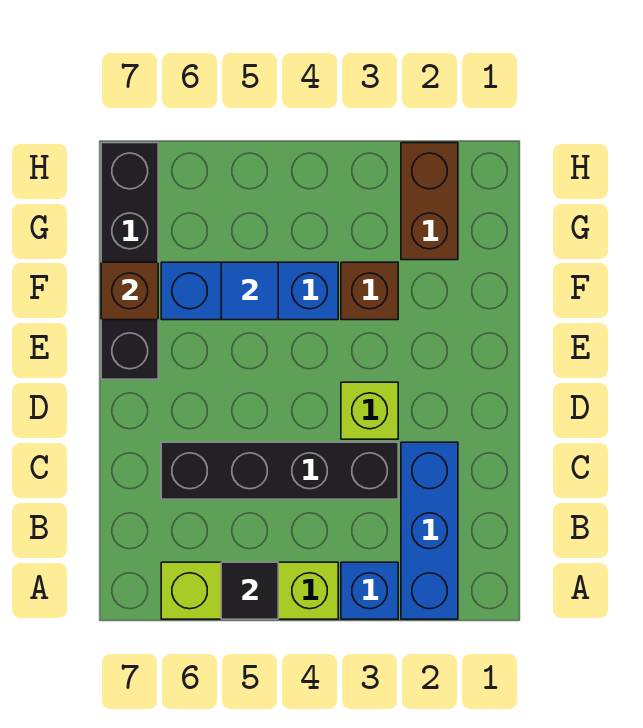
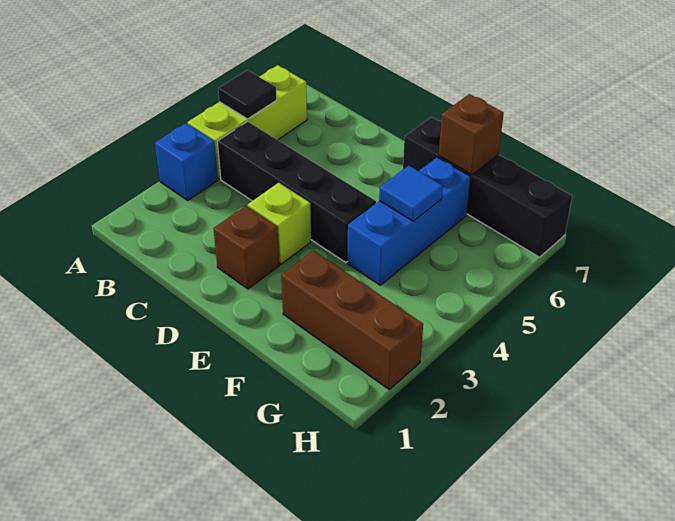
blue 1x3 brick [401,442,458,619] -> none
black 1x4 brick [161,442,398,499] -> black 1x4 brick turned to [217,122,376,263]
brown 1x1 brick [341,262,398,320] -> brown 1x1 brick moved to [214,206,279,289]
brown 1x2 brick [401,143,458,260] -> brown 1x3 brick [281,251,423,389]

